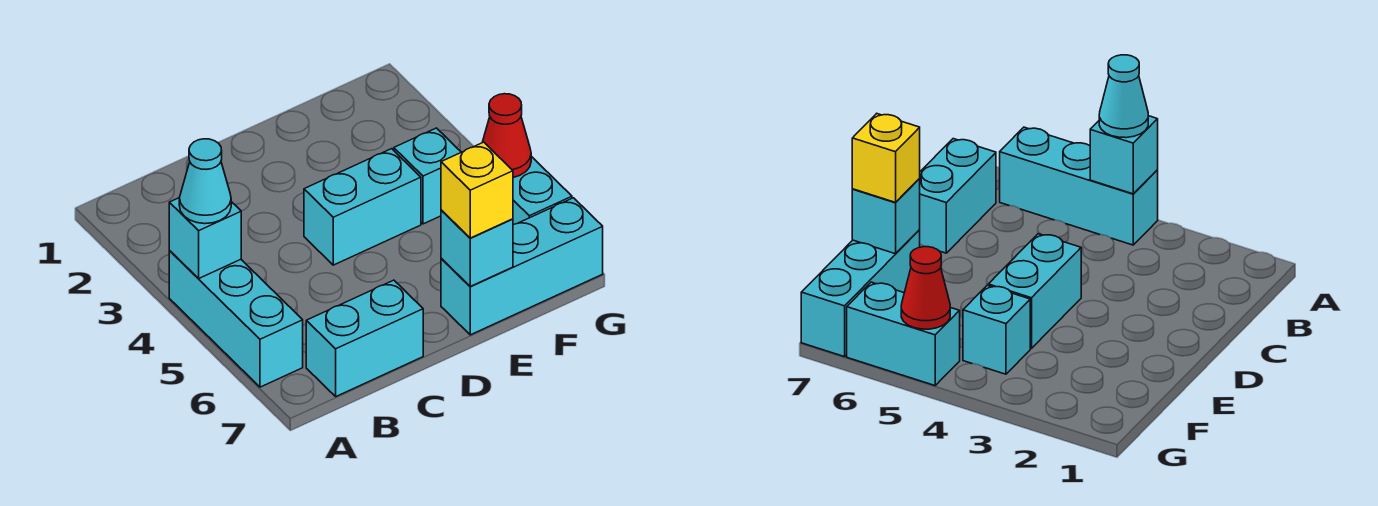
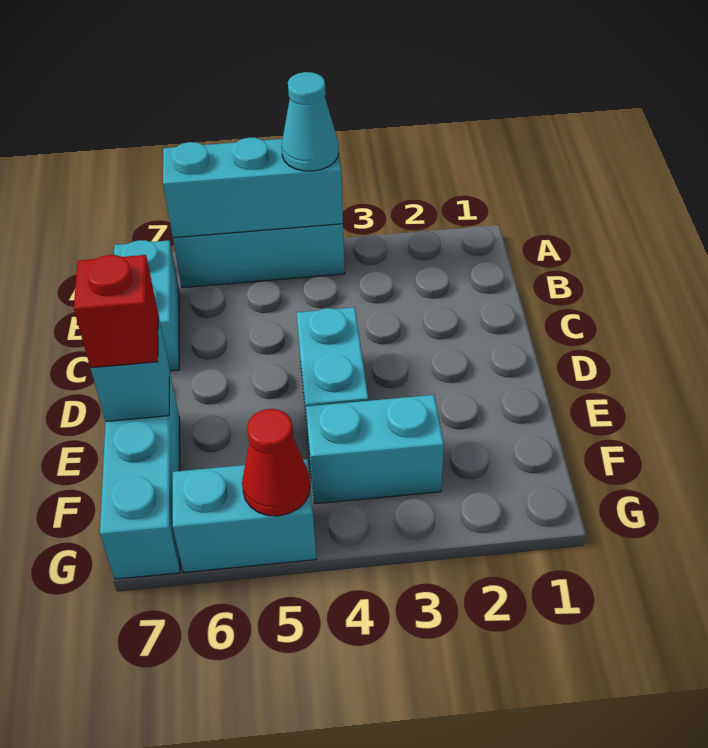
cyan 1x1 brick [169,198,241,279] -> cyan 1x3 brick [163,138,343,238]
yellow 1x1 brick [441,142,513,238] -> red 1x1 brick [74,255,158,368]
cyan 1x1 brick [394,128,461,224] -> cyan 1x2 brick [306,395,444,504]

